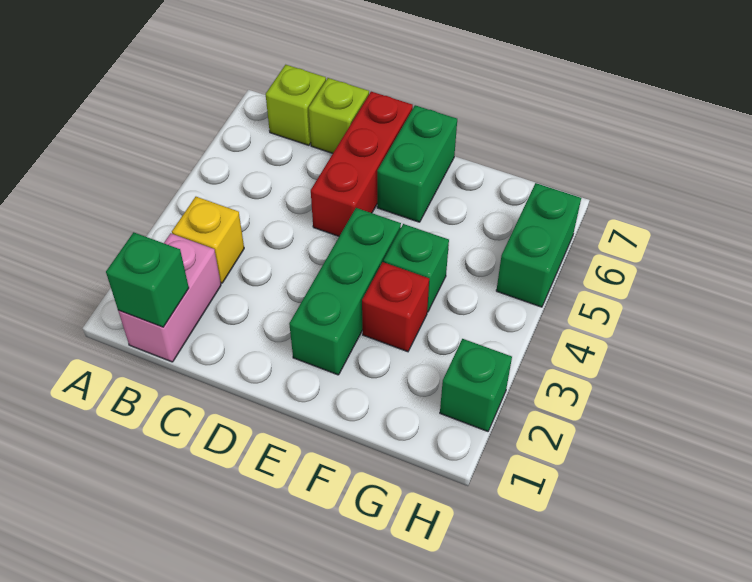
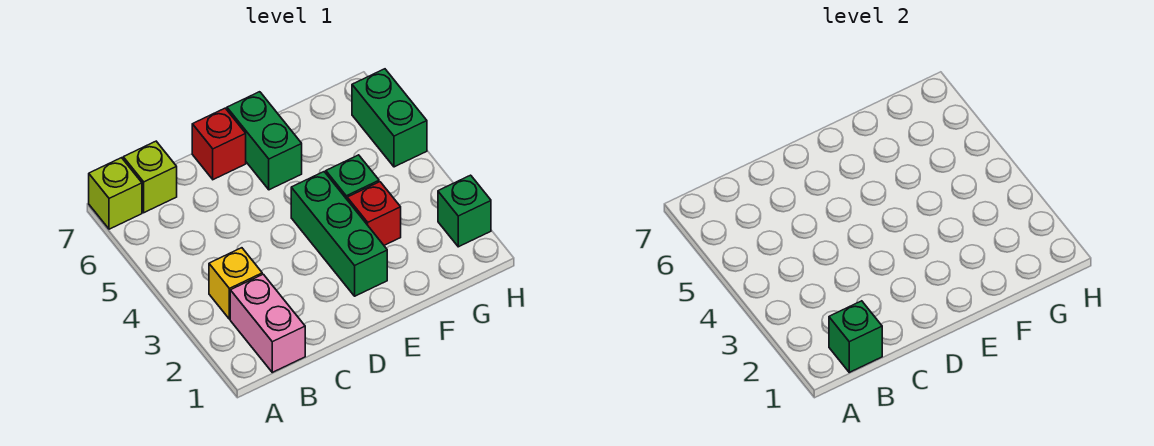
lime 1x1 brick [309,78,369,153] -> lime 1x1 brick moved to [89,158,142,229]
red 1x3 brick [311,92,413,236] -> red 1x1 brick [192,108,246,180]

